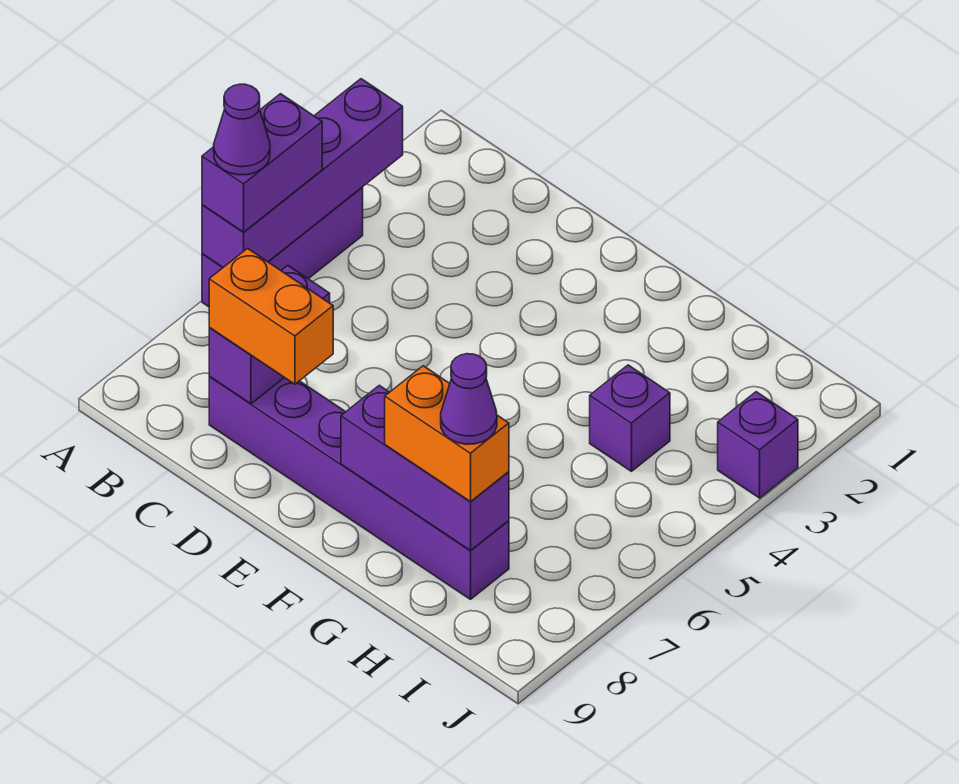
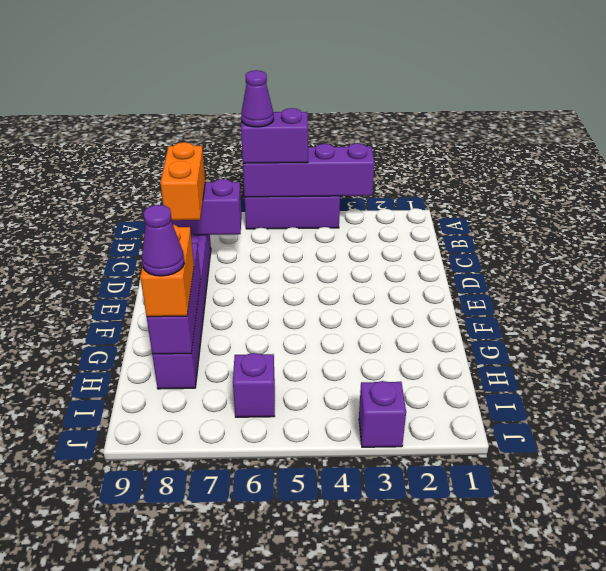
purple 1x1 brick [590,365,670,471] -> purple 1x1 brick moved to [233,353,275,417]

